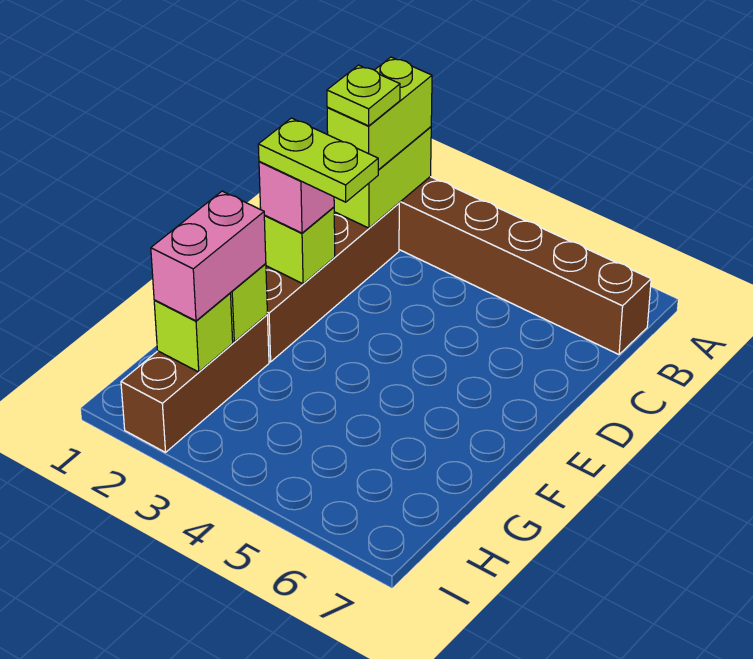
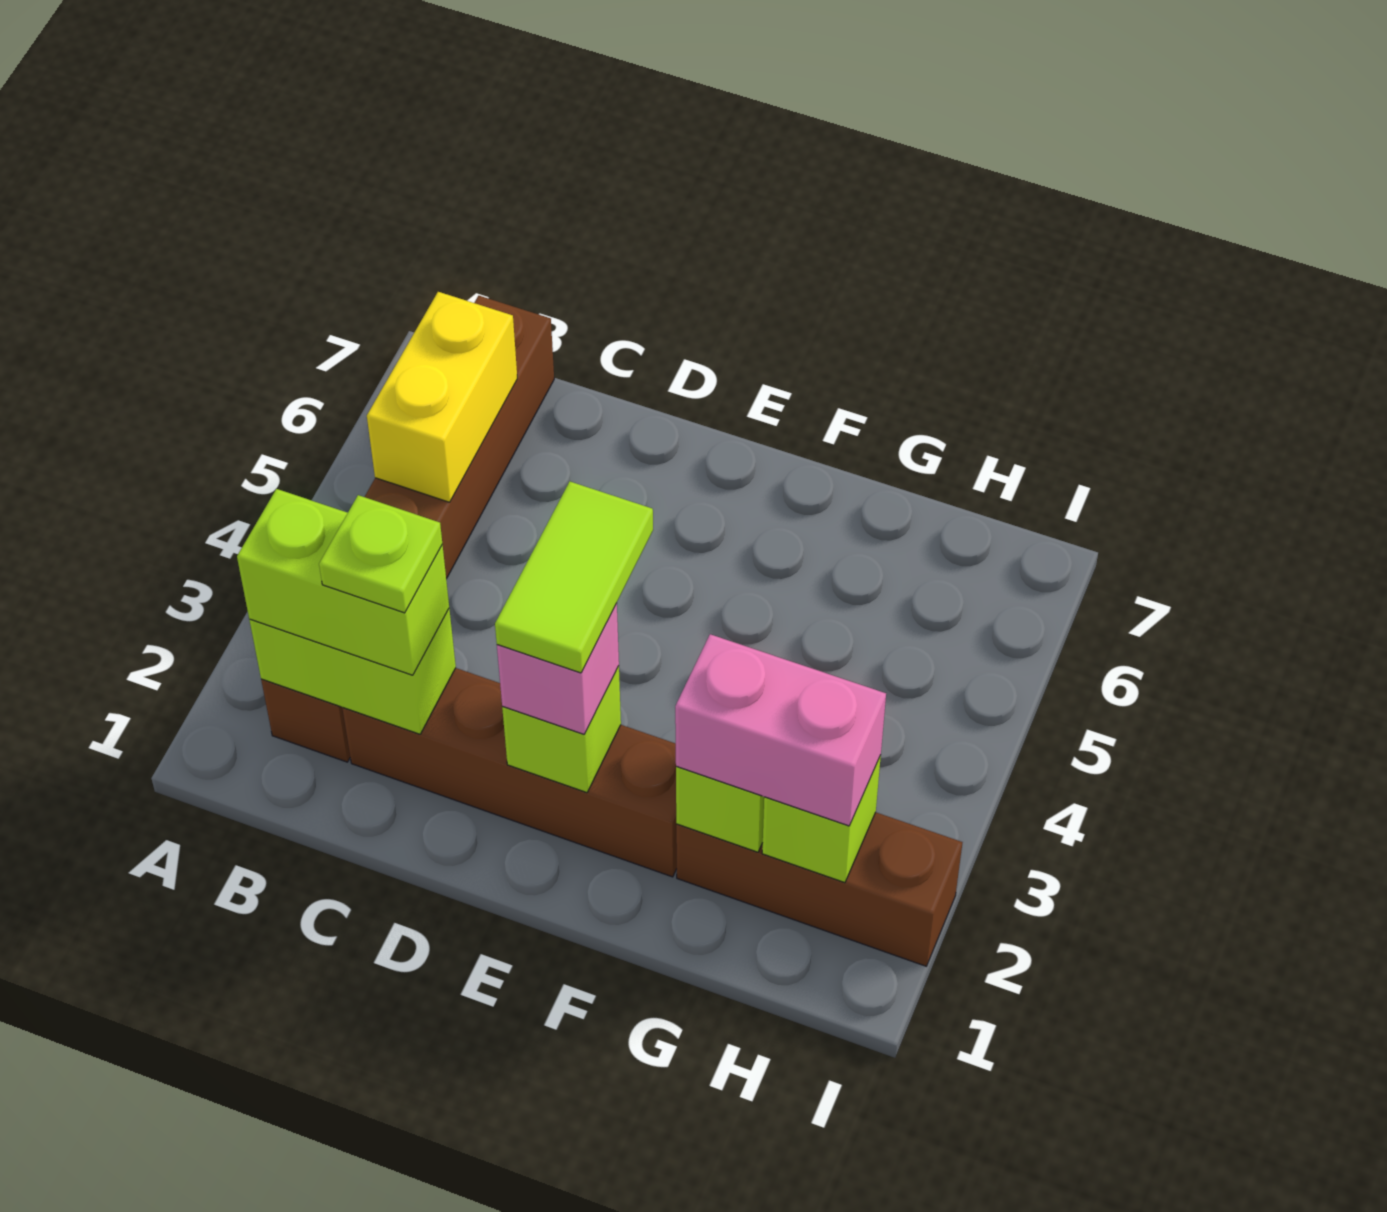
none -> yellow 1x2 brick [367,292,517,502]
lime 1x2 plate [258,118,378,202] -> lime 1x2 tile [495,481,653,673]

